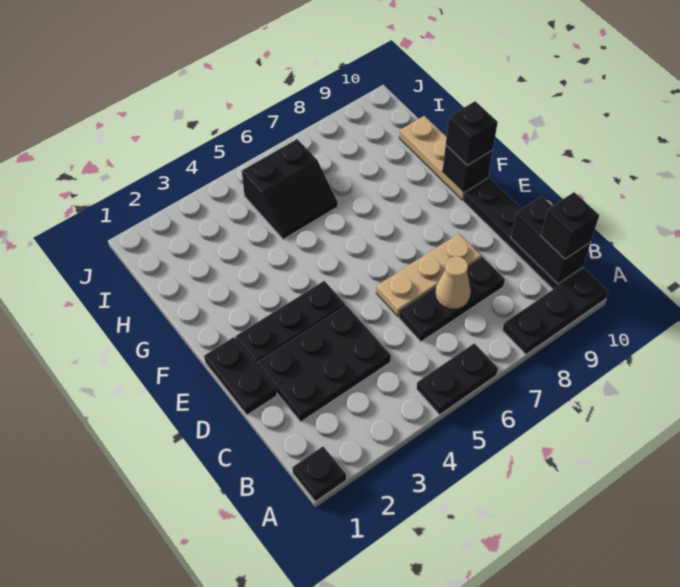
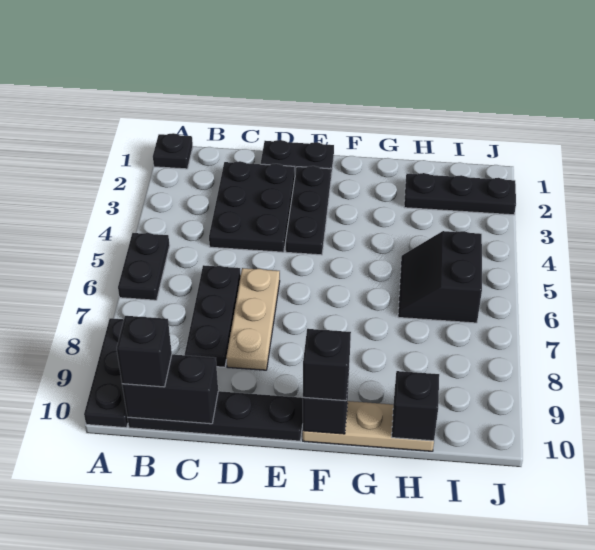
tan 1x1 cone [435,256,471,309] -> none
none -> black 1x3 plate [404,173,516,215]
none -> black 1x1 brick [392,371,439,441]

